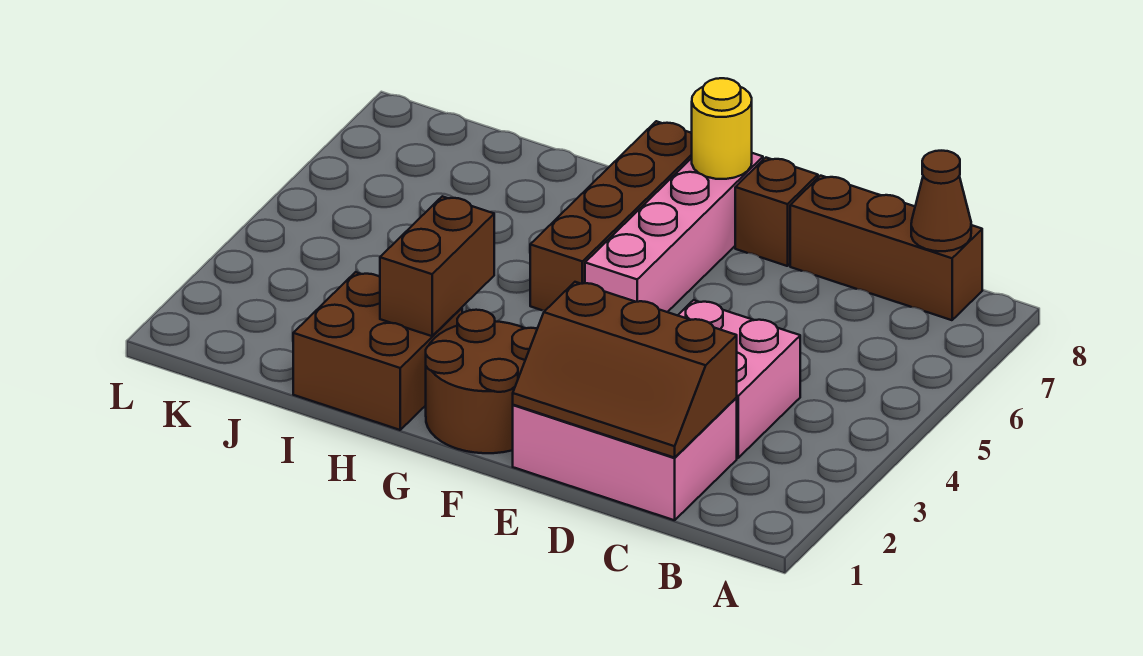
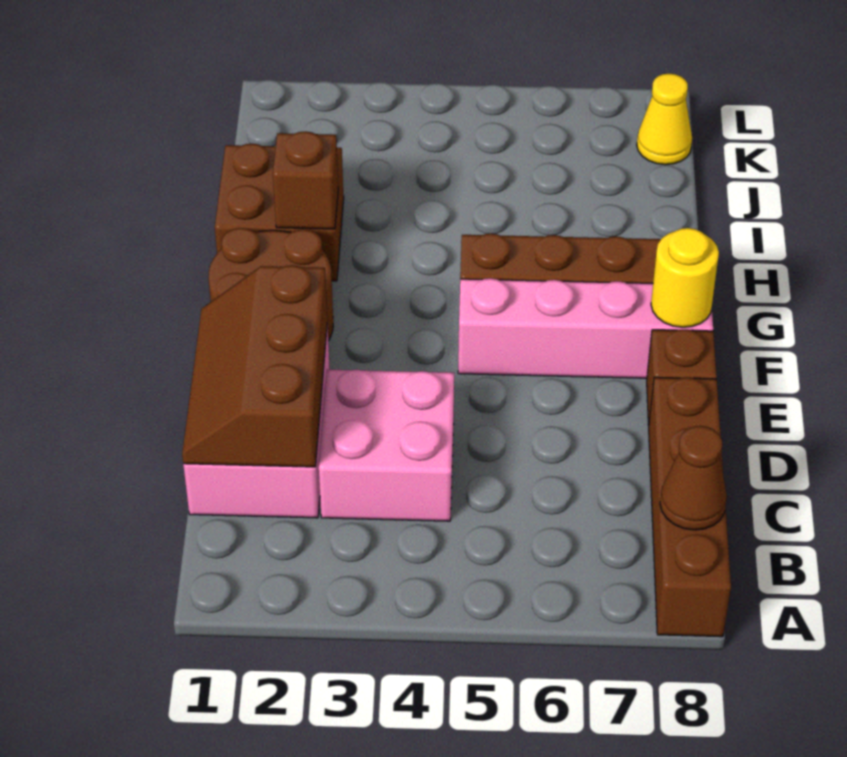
brown 1x3 brick [790,176,982,320] -> brown 1x4 brick [649,377,731,637]
brown 1x2 brick [380,196,494,336] -> brown 1x1 brick [273,131,338,229]
none -> yellow 1x1 cone [637,74,692,165]

